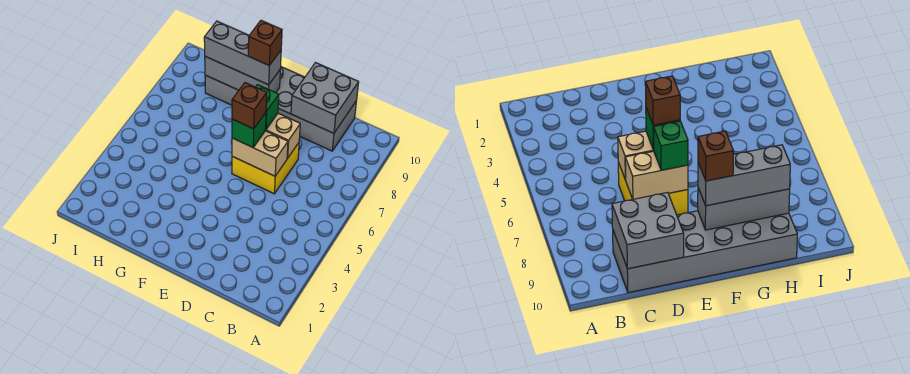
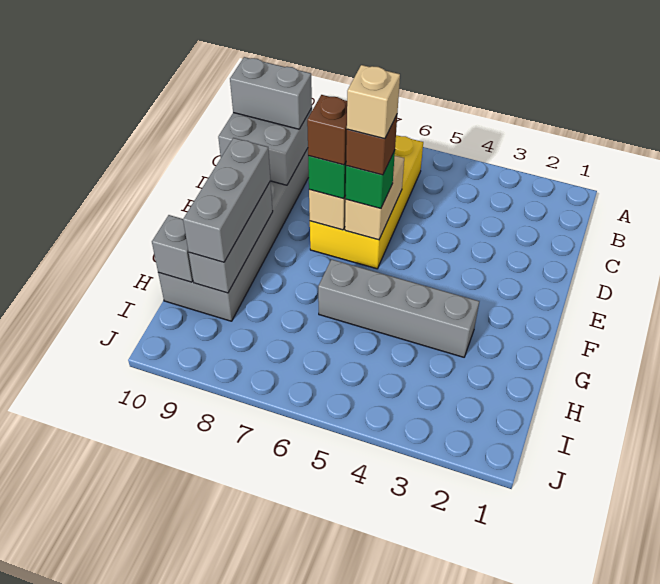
none -> grey 1x2 brick [230,57,312,129]
yellow 2x2 brick [232,143,299,194] -> yellow 2x4 brick [310,135,423,269]
none -> tan 1x1 brick [347,65,400,139]
brown 1x1 brick [248,21,282,65] -> brown 1x1 brick moved to [307,95,347,165]
none -> grey 1x4 brick [318,259,479,357]
none -> grey 1x1 brick [152,215,193,282]

